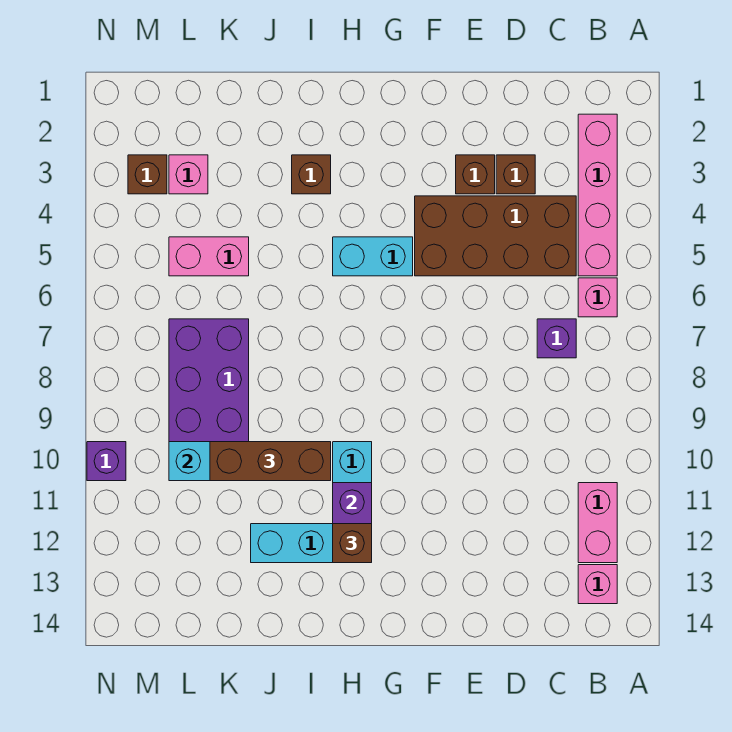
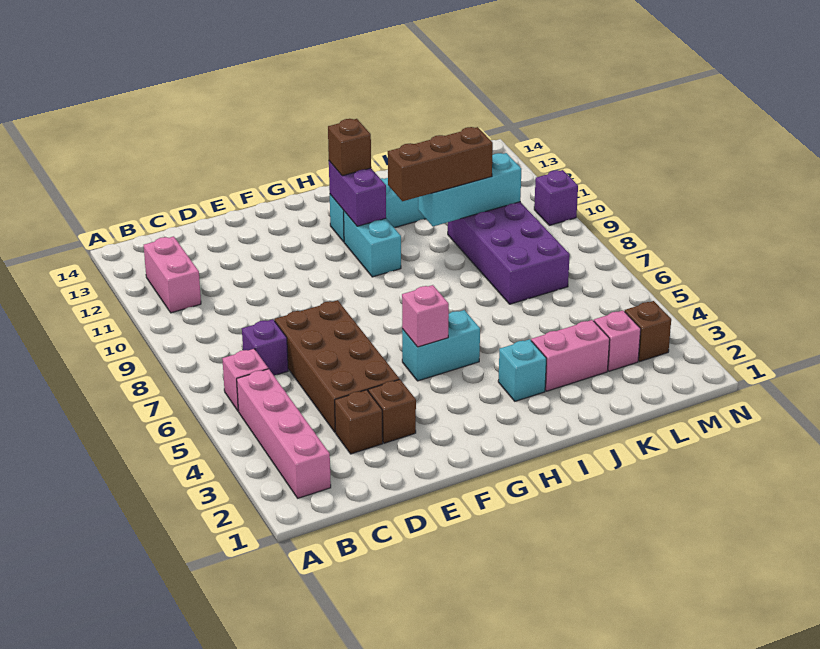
pink 1x1 brick [578,565,617,604] -> pink 1x1 brick moved to [402,285,449,347]
brown 2x4 brick [415,196,576,276] -> brown 2x4 brick turned to [275,300,399,432]
brown 1x1 brick [292,155,331,194] -> cyan 1x1 brick [498,339,547,401]
pink 1x2 brick [169,237,249,276] -> pink 1x2 brick moved to [531,320,610,391]

